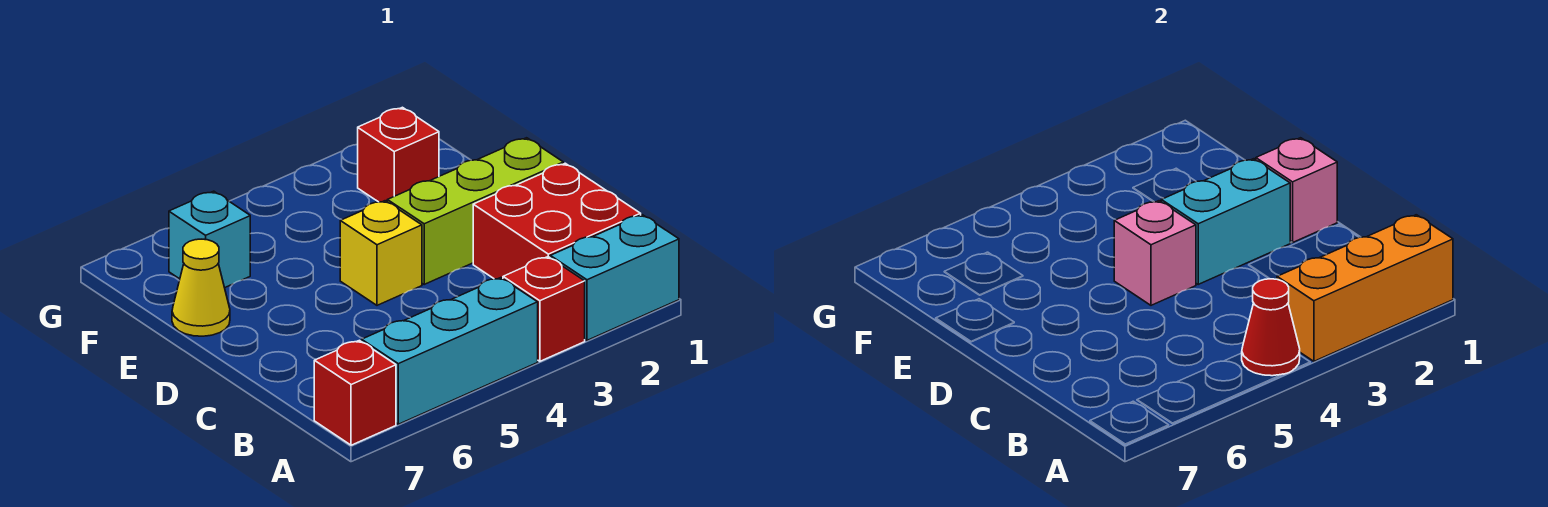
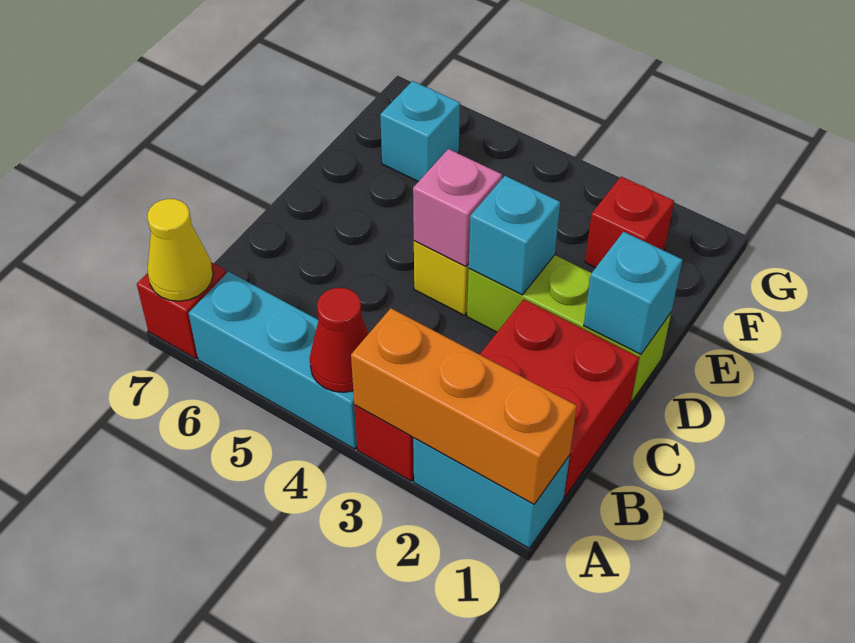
pink 1x1 brick [1256,138,1337,243] -> cyan 1x1 brick [584,232,682,354]
cyan 1x2 brick [1161,159,1290,284] -> cyan 1x1 brick [469,176,560,295]
yellow 1x1 cone [172,239,230,336] -> yellow 1x1 cone moved to [148,199,213,301]

